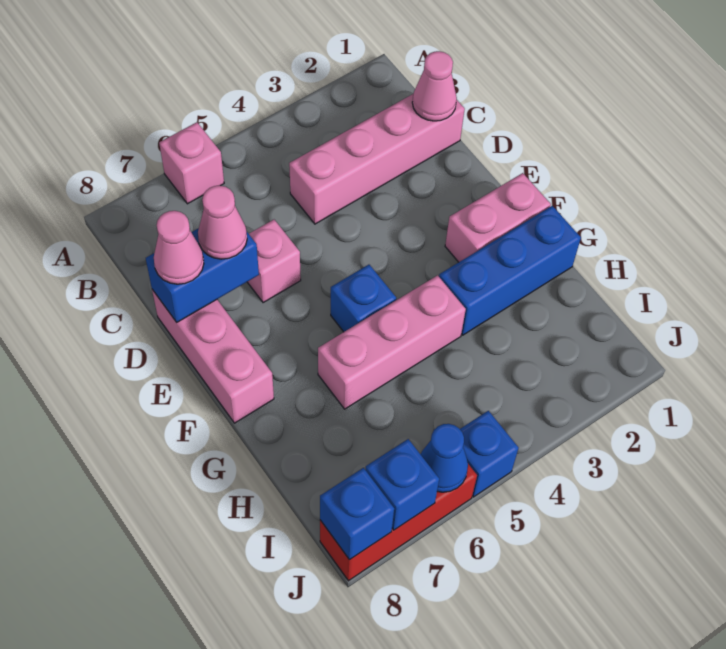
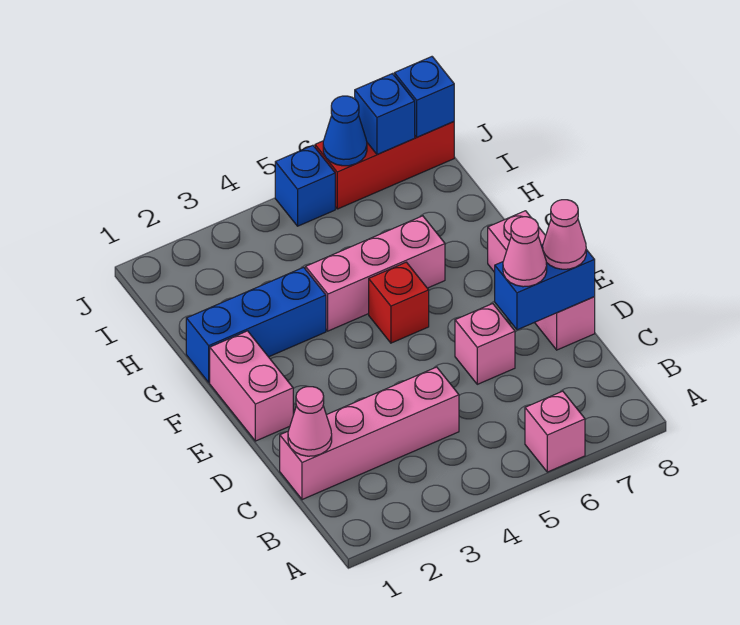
pink 1x2 brick [445,173,551,262] -> pink 1x2 brick turned to [210,331,293,441]
blue 1x1 brick [331,265,396,332] -> red 1x1 brick [369,262,429,343]

